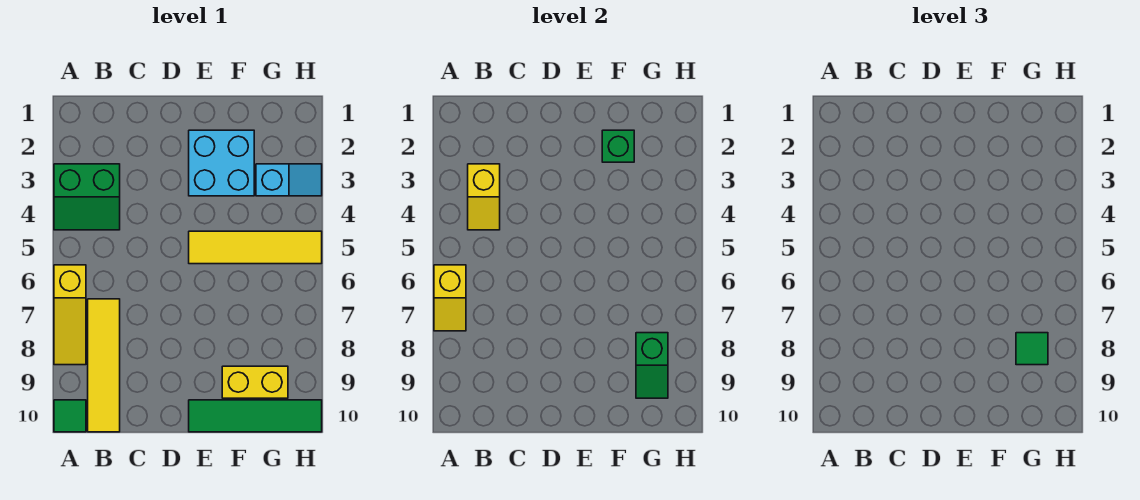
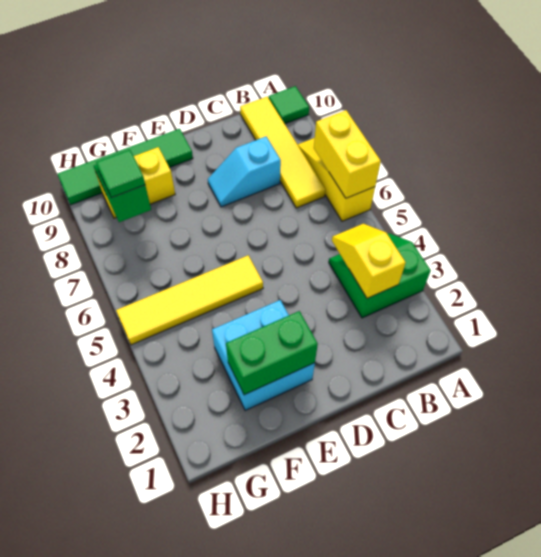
yellow 1x2 slope [434,265,466,331] -> yellow 1x2 brick [314,110,381,198]
green 1x1 brick [602,130,634,162] -> green 1x2 brick [226,311,318,395]
cyan 1x2 slope [256,164,322,196] -> cyan 1x2 slope moved to [208,137,281,207]

